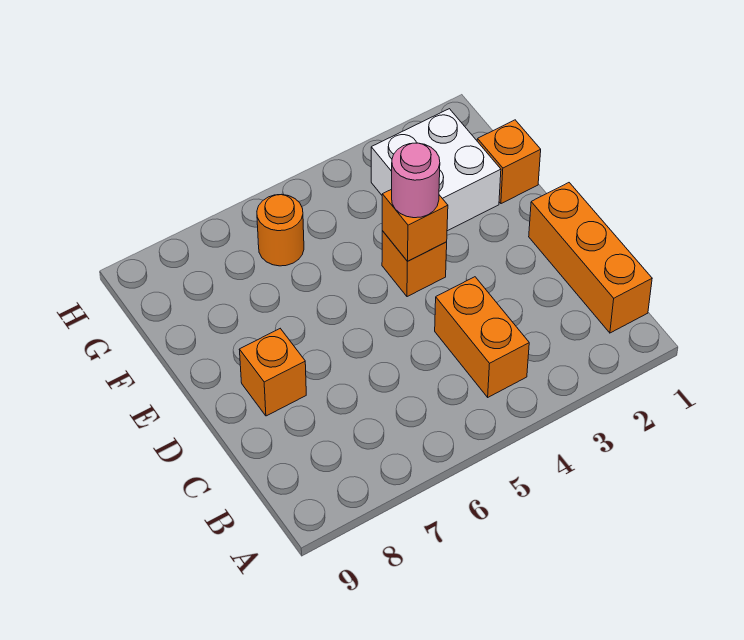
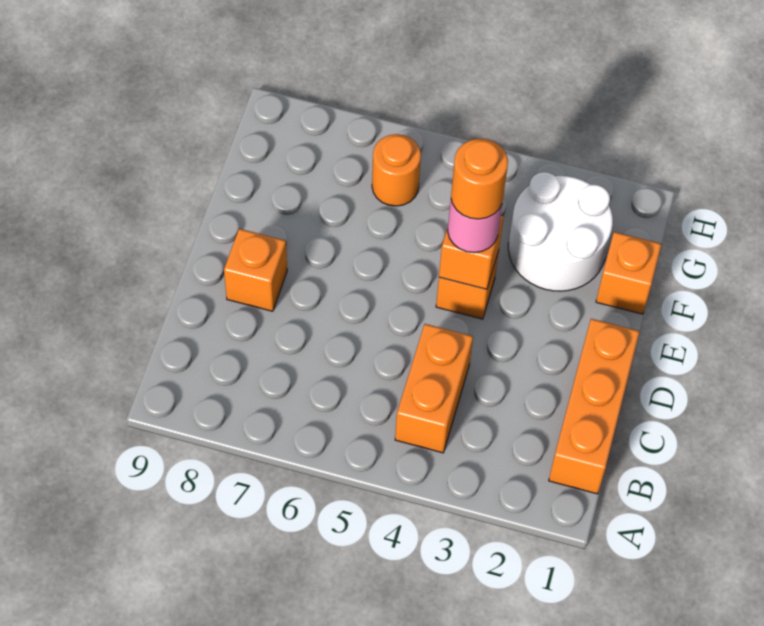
none -> orange 1x1 round brick [451,139,508,219]
white 2x2 brick [371,109,501,231] -> white 2x2 round brick [508,172,613,291]

